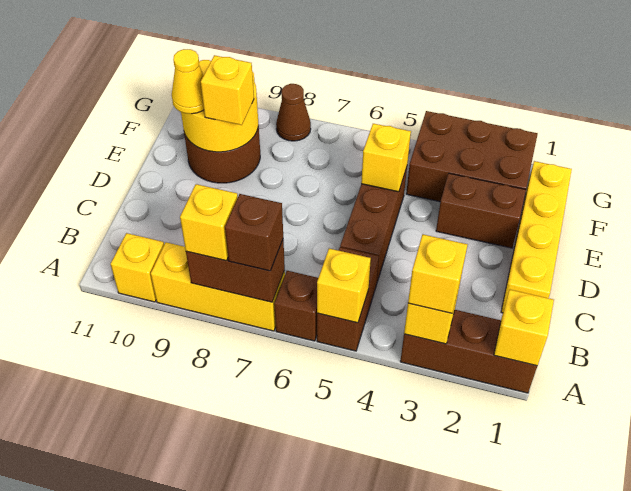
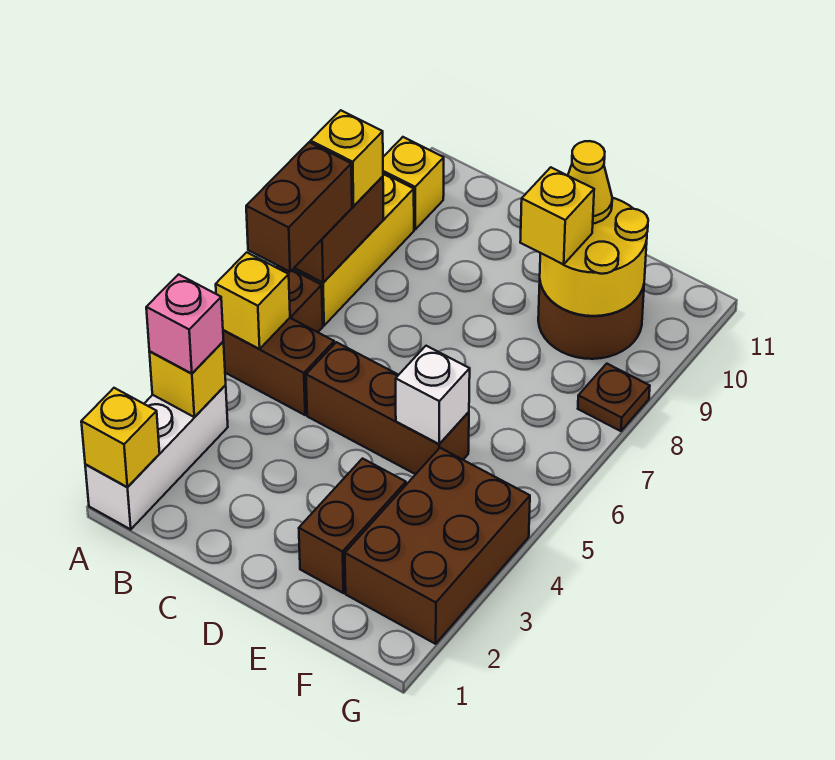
brown 1x3 brick [400,310,537,393] -> white 1x3 brick [85,385,228,529]
yellow 1x1 brick [408,234,468,313] -> pink 1x1 brick [146,274,223,374]
brown 1x1 brick [225,194,283,271] -> brown 1x2 brick [246,142,352,272]
yellow 1x4 brick [501,161,572,313] -> none
yellow 1x1 brick [361,124,411,192] -> white 1x1 brick [396,346,470,444]
brown 1x1 cone [276,84,311,141] -> brown 1x1 plate [578,364,650,431]

